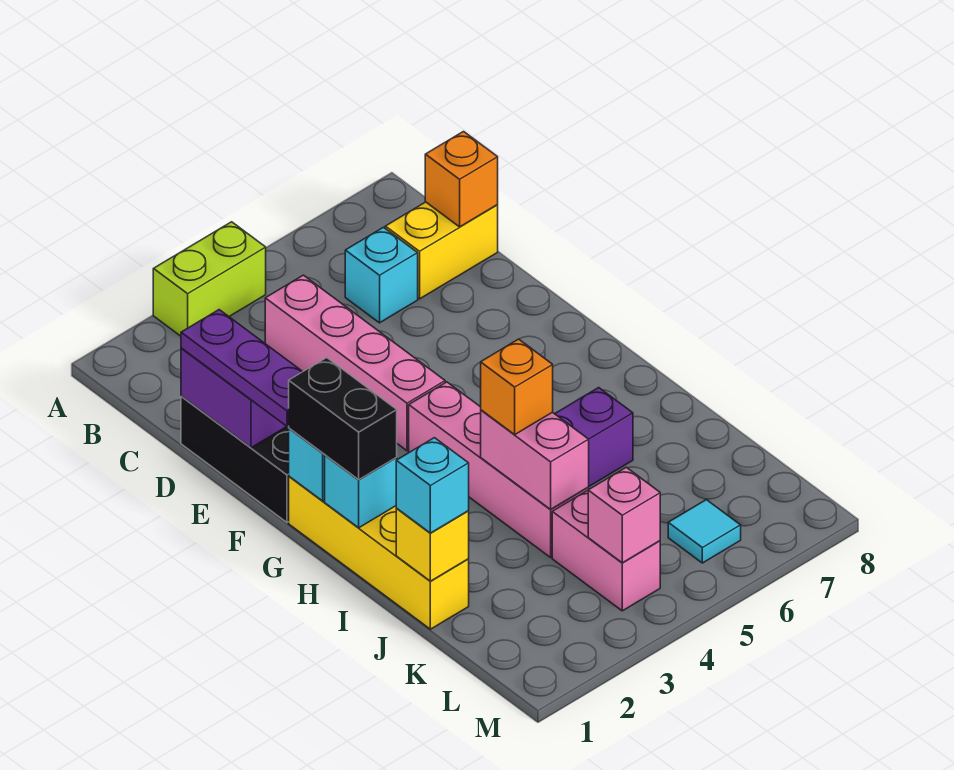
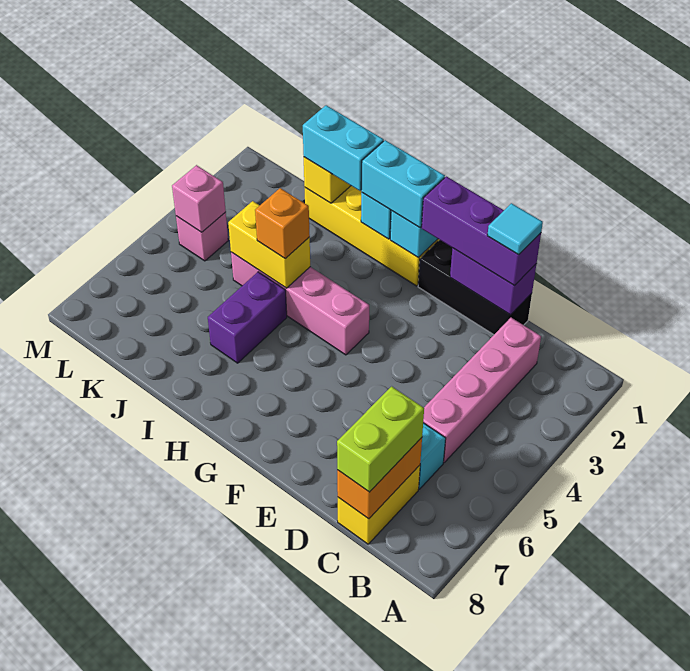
lime 1x2 brick [153,222,266,336] -> lime 1x2 brick moved to [337,386,424,492]
pink 1x4 brick [265,275,445,451] -> pink 1x4 brick turned to [423,318,541,462]
orange 1x1 brick [425,132,498,227] -> orange 1x2 brick [337,438,422,519]
purple 1x3 plate [181,310,303,426] -> purple 1x3 brick [422,176,541,286]
black 1x2 brick [289,358,397,480] -> cyan 1x2 brick [361,140,445,228]
pink 1x2 brick [481,410,589,509] -> yellow 1x2 brick [228,201,310,288]
cyan 1x1 brick [396,438,469,533] -> cyan 1x2 brick [303,105,384,191]
pink 1x2 brick [552,490,660,611] -> pink 1x1 brick [176,212,228,261]
cyan 1x1 tile [668,500,741,563] -> cyan 1x1 tile moved to [487,203,543,255]

